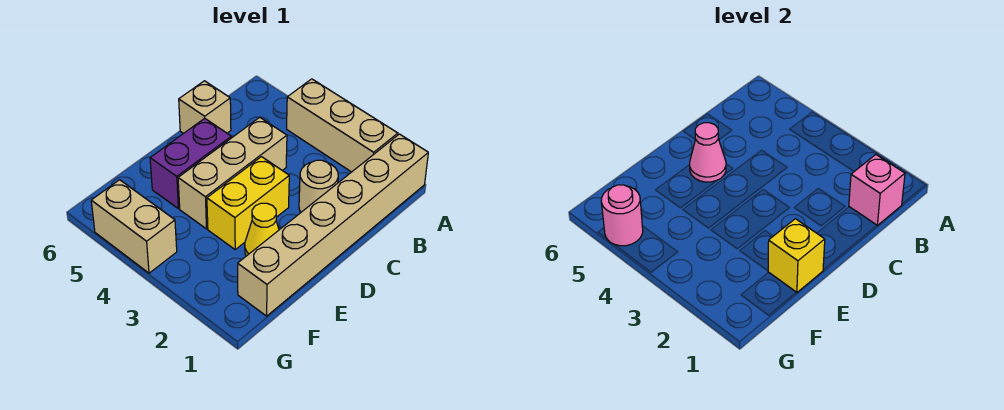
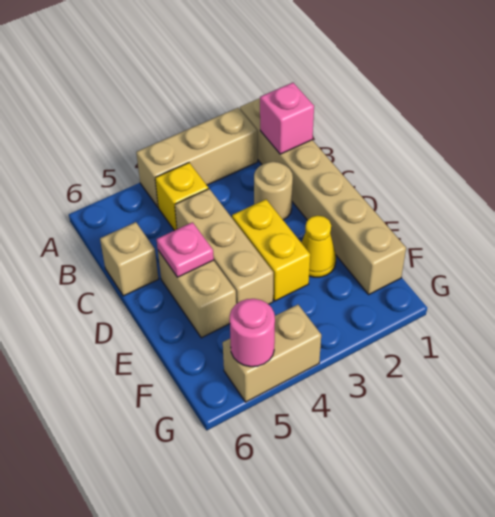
purple 1x2 brick [150,118,231,209] -> tan 1x2 brick [158,251,236,338]
pink 1x1 cone [690,123,726,182] -> pink 1x1 plate [157,222,214,277]
yellow 1x1 brick [768,219,825,293] -> yellow 1x1 brick moved to [155,163,208,231]

